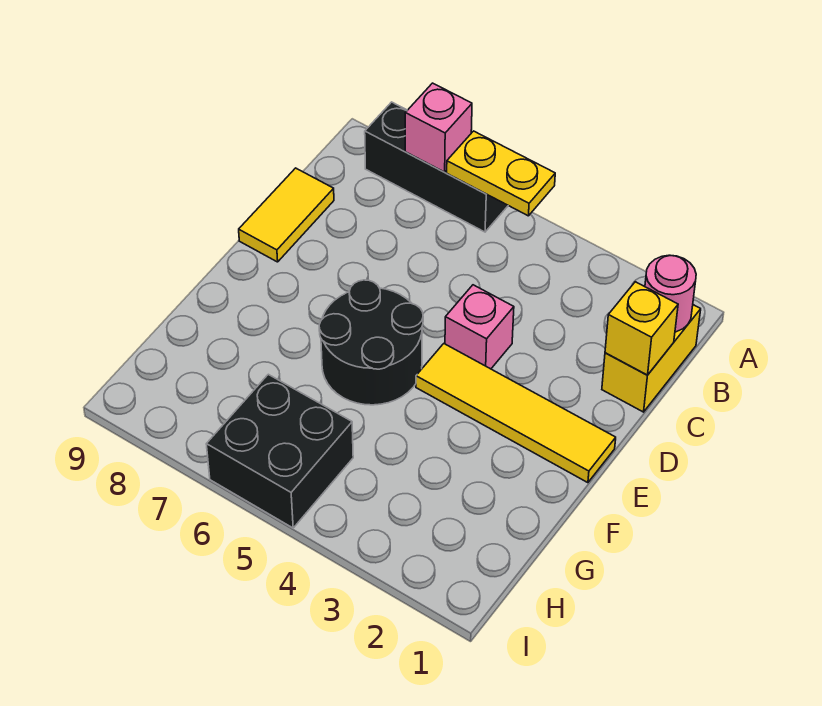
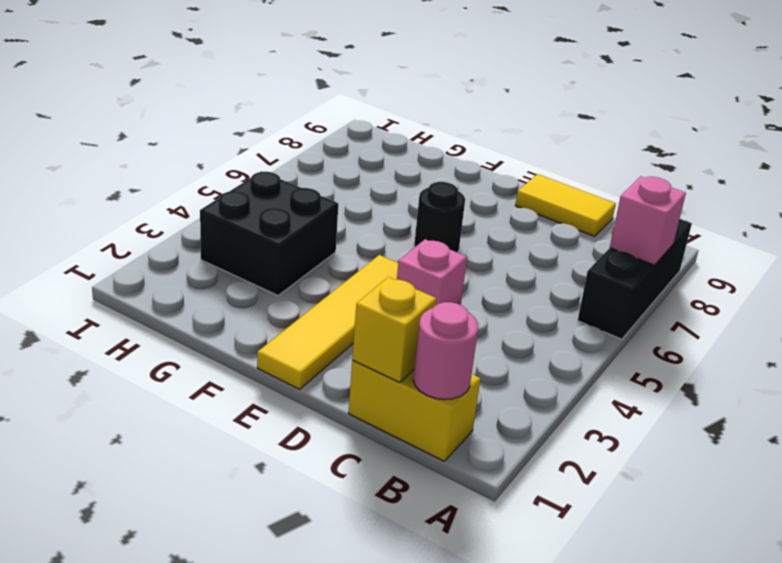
yellow 1x2 plate [447,131,555,216] -> none
black 2x2 round brick [319,280,423,405] -> black 1x1 round brick [414,182,465,253]
black 2x2 brick [206,374,353,528] -> black 2x2 brick moved to [200,171,338,295]

